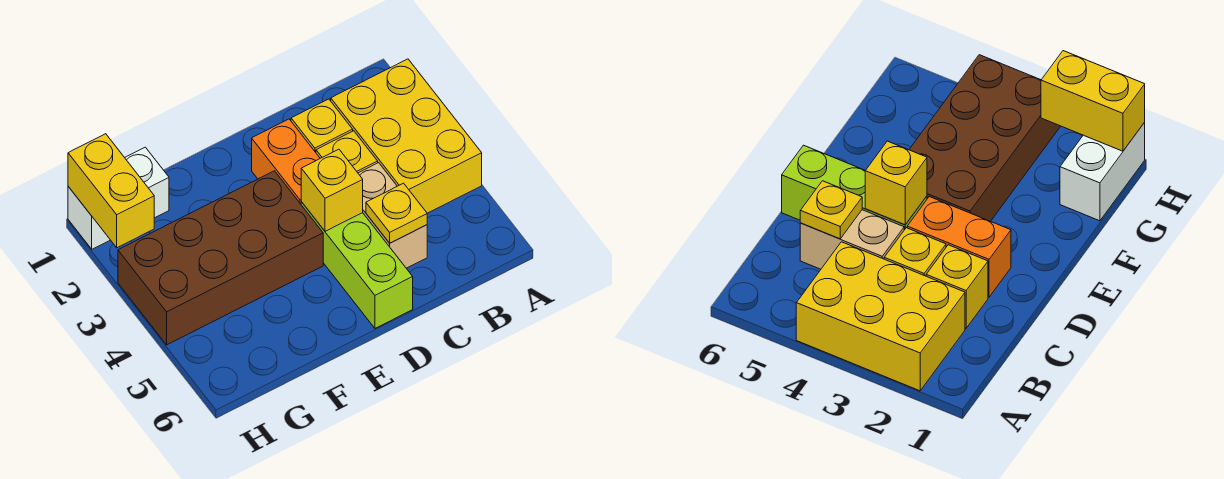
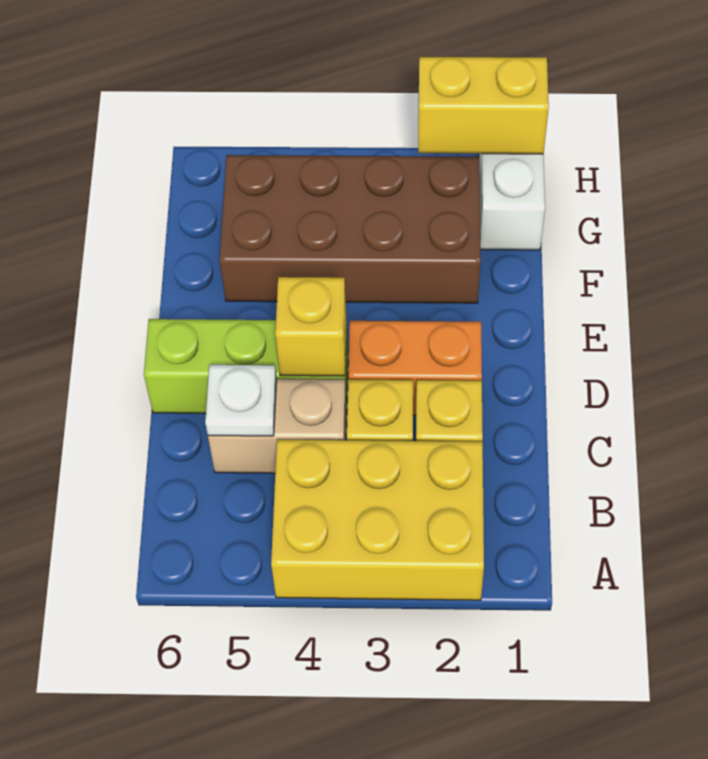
yellow 1x1 plate [366,183,427,243] -> white 1x1 plate [205,365,276,436]
brown 2x4 brick [118,171,323,345] -> brown 2x4 brick turned to [219,155,481,303]

